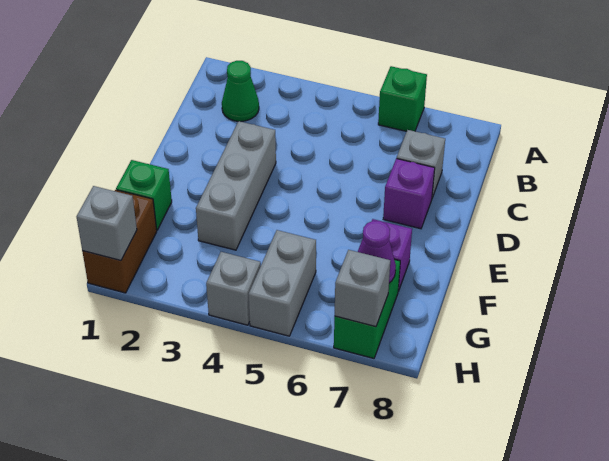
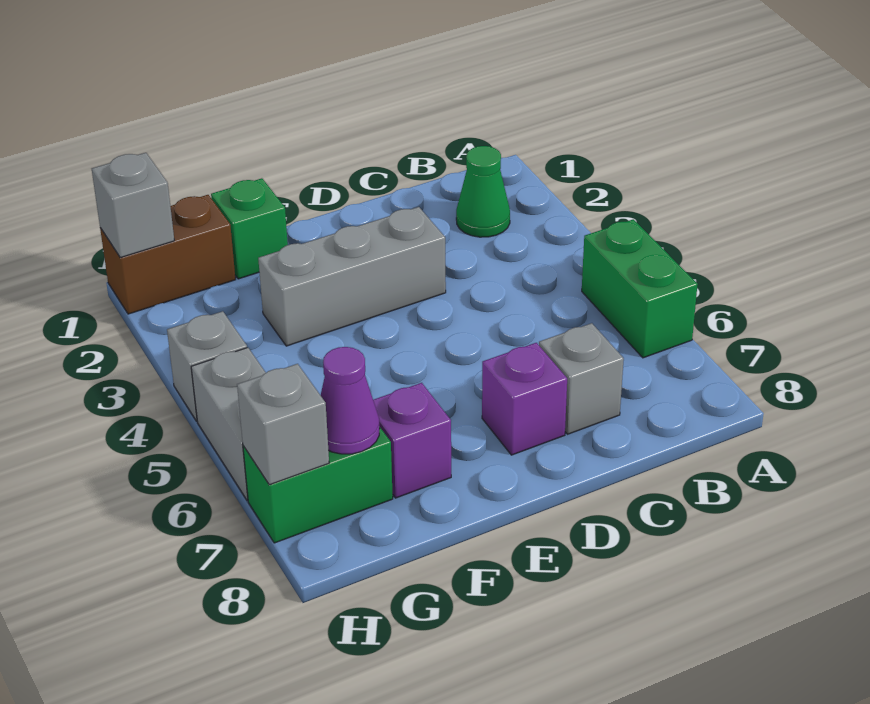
green 1x1 brick [378,66,427,131] -> green 1x2 brick [582,219,698,358]
grey 1x2 brick [249,230,316,336] -> grey 1x2 brick turned to [191,348,266,501]

